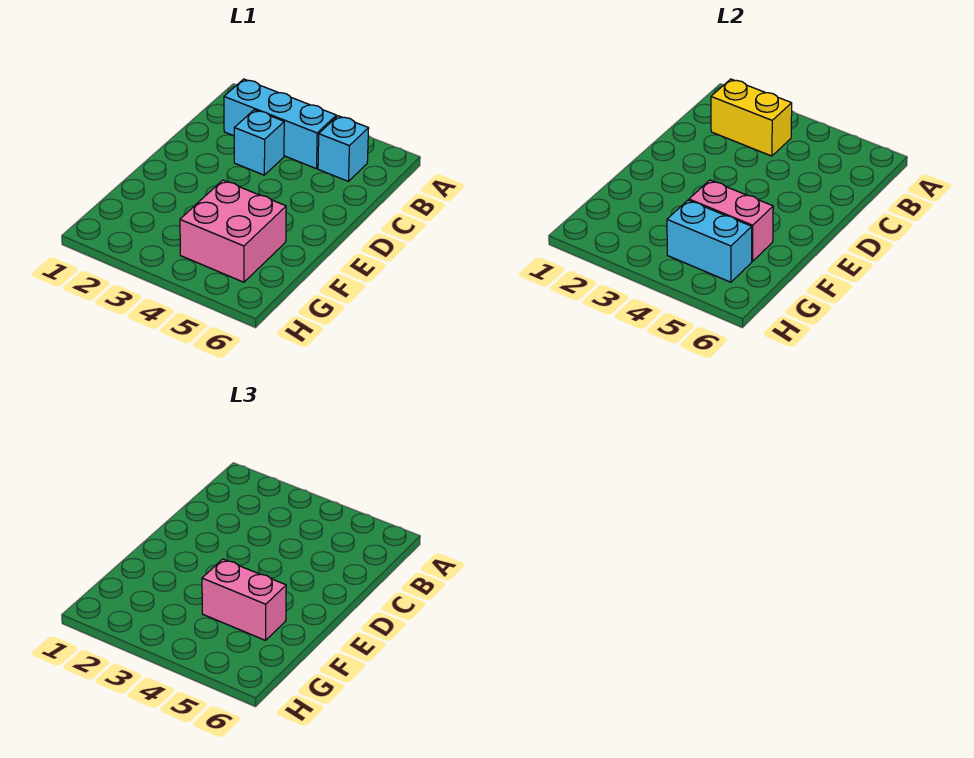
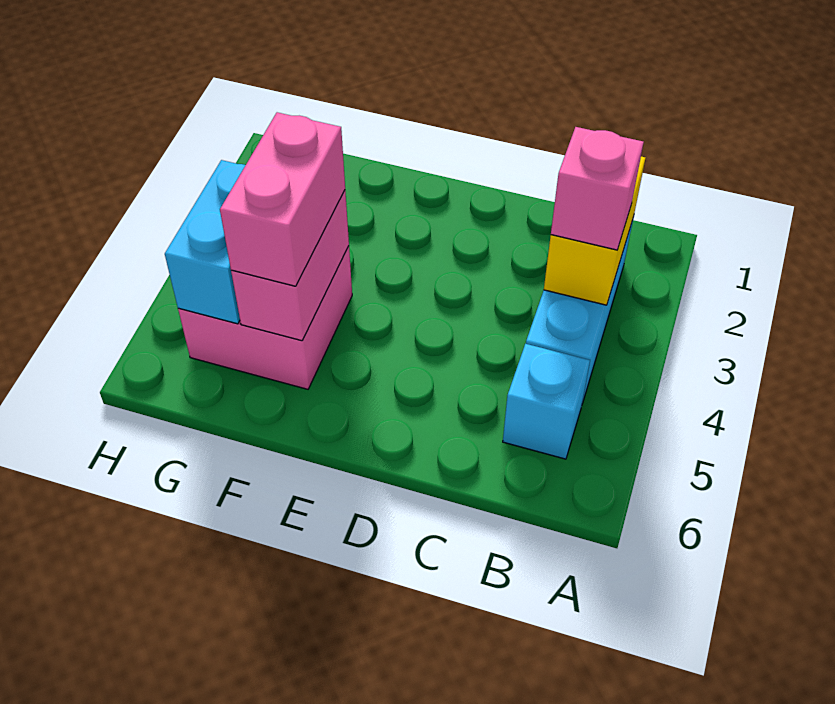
none -> pink 1x1 brick [551,127,644,250]
cyan 1x1 brick [234,110,284,175] -> none

